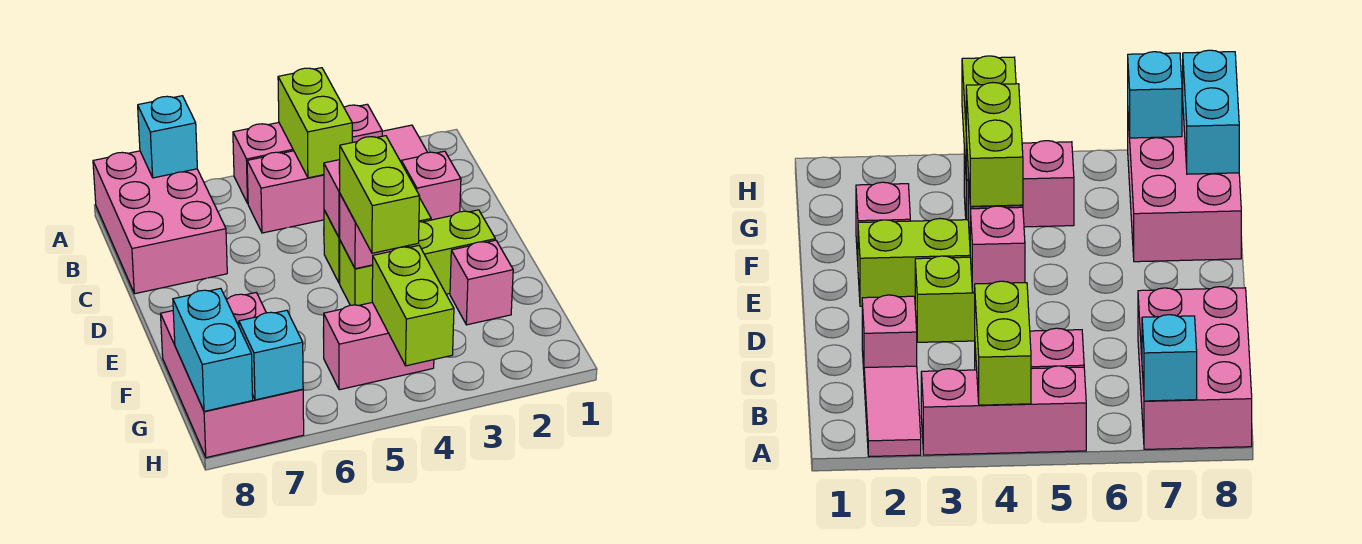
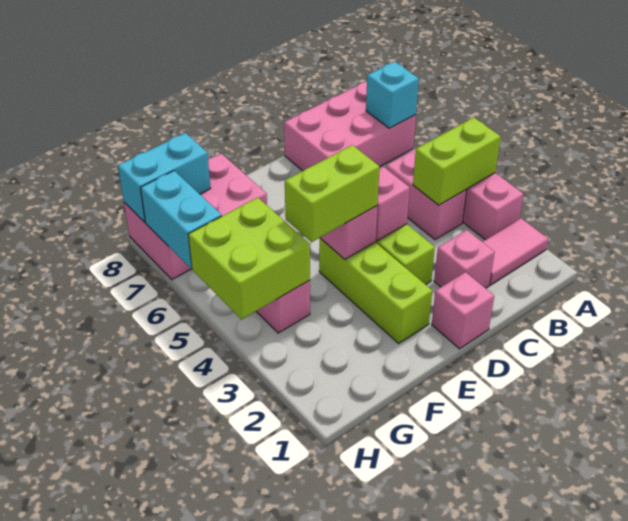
pink 1x1 brick [450,240,513,325] -> pink 1x1 brick moved to [432,272,494,349]
lime 1x2 brick [372,246,454,366] -> lime 2x2 brick [188,197,310,319]
cyan 1x1 brick [239,310,303,400] -> cyan 1x2 brick [141,171,222,269]

